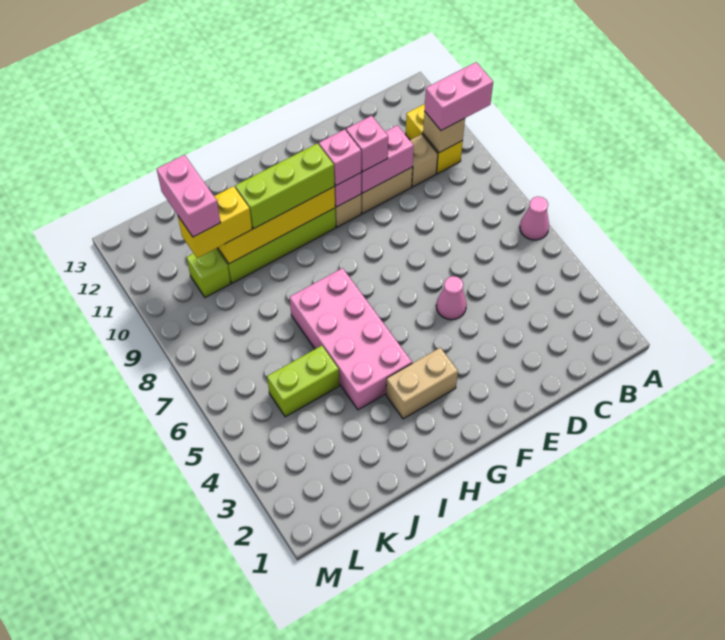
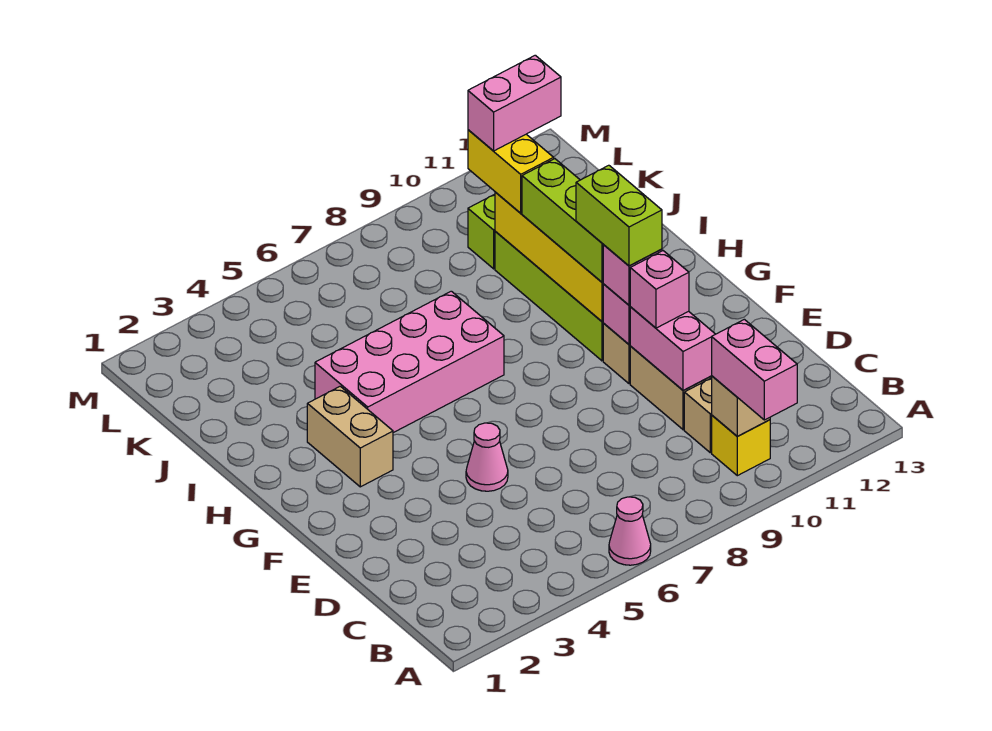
yellow 1x2 brick [406,104,463,174] -> yellow 1x1 brick [712,415,770,476]
lime 1x2 brick [267,346,339,417] -> lime 1x2 brick moved to [576,165,662,266]

